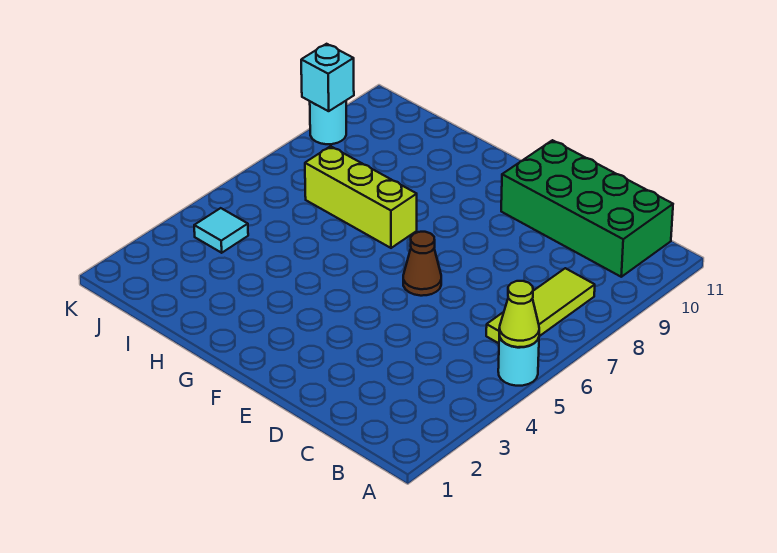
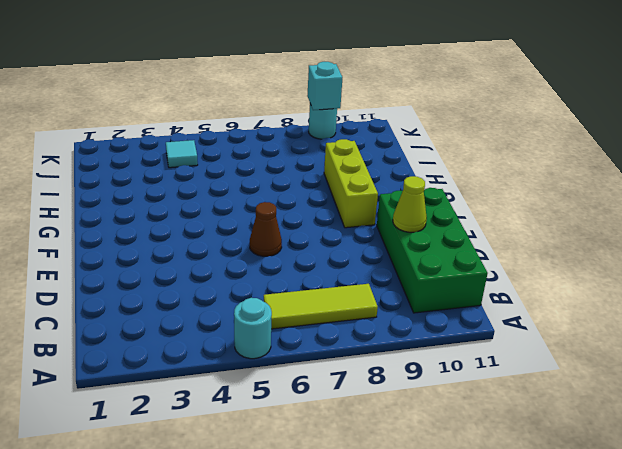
lime 1x1 cone [499,281,539,347] -> lime 1x1 cone moved to [393,176,427,232]
lime 1x3 brick [305,146,417,248] -> lime 1x3 brick moved to [324,139,378,228]

